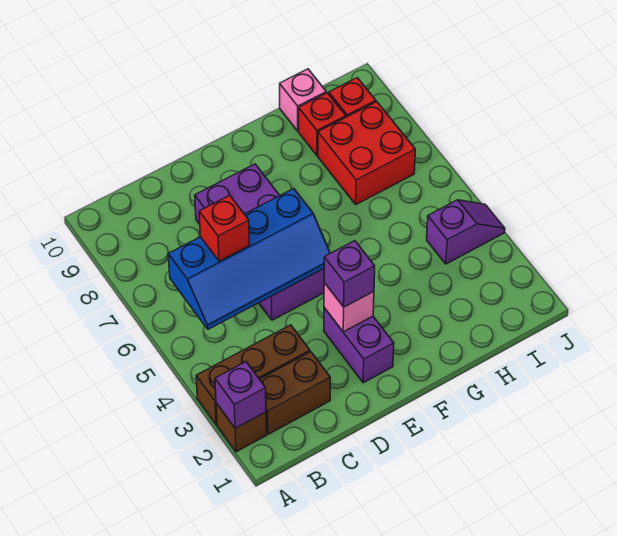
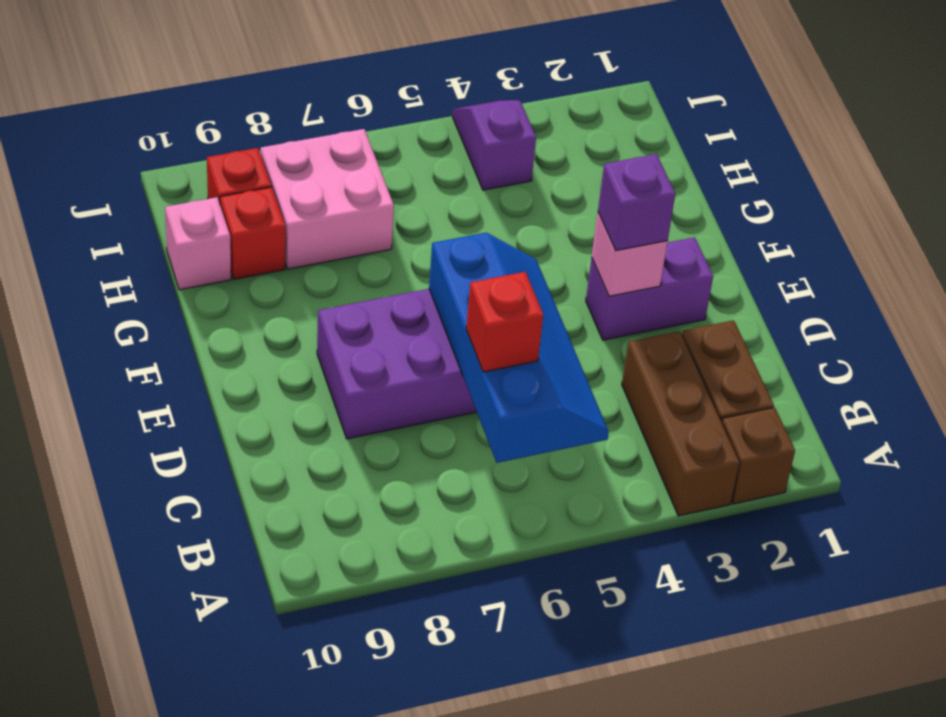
purple 1x1 brick [215,362,266,428] -> none
red 2x2 brick [318,102,415,204] -> pink 2x2 brick [261,129,394,269]

